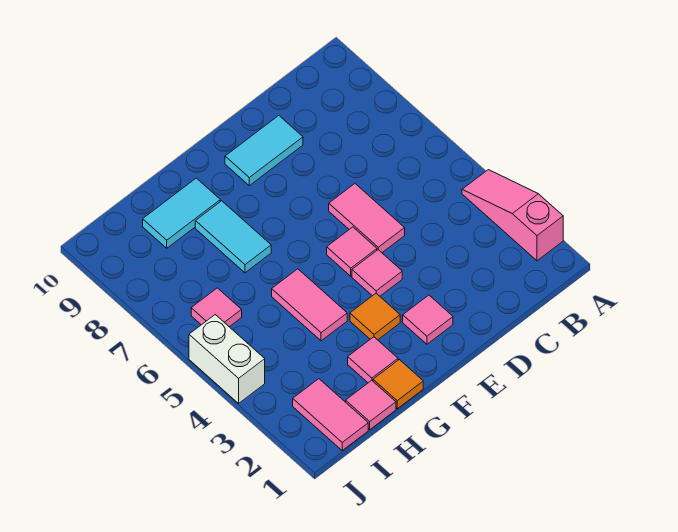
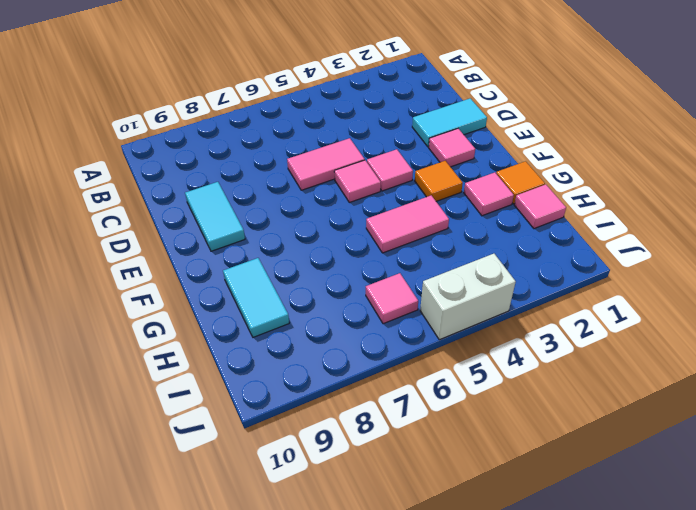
pink 1x3 slope [462,170,563,261] -> none
cyan 1x2 tile [195,201,271,273] -> cyan 1x2 tile moved to [412,98,487,147]
pink 1x2 tile [293,379,368,450] -> none

